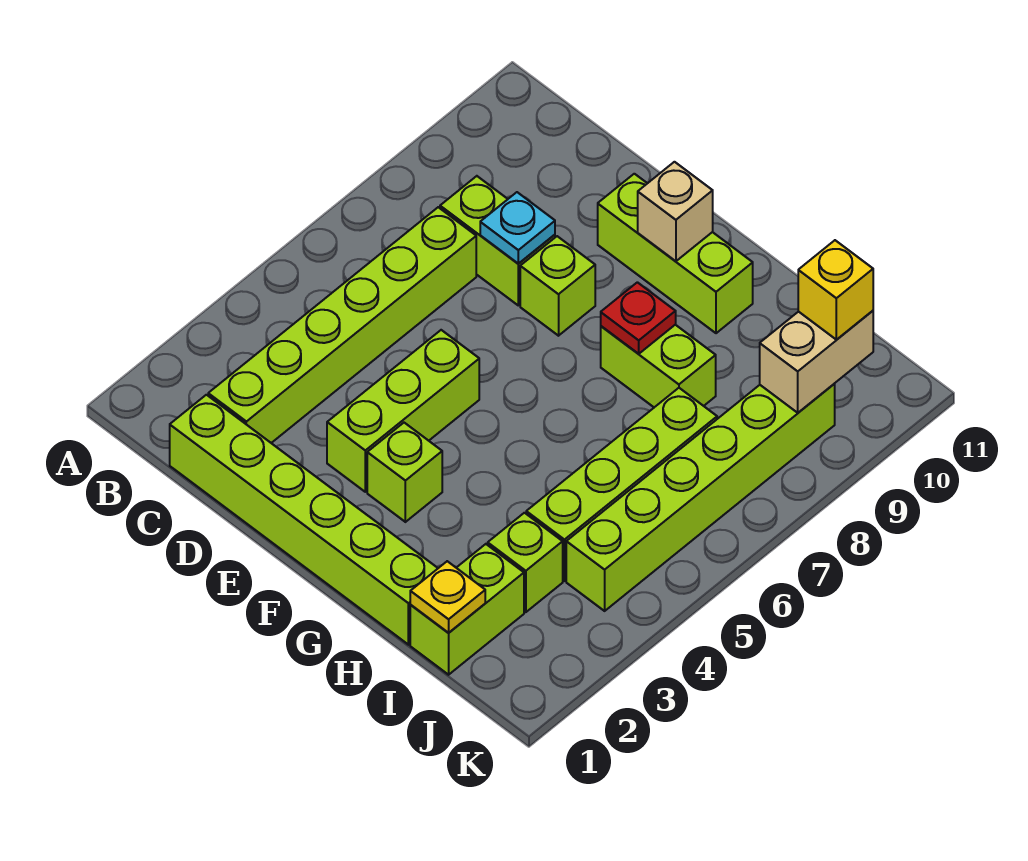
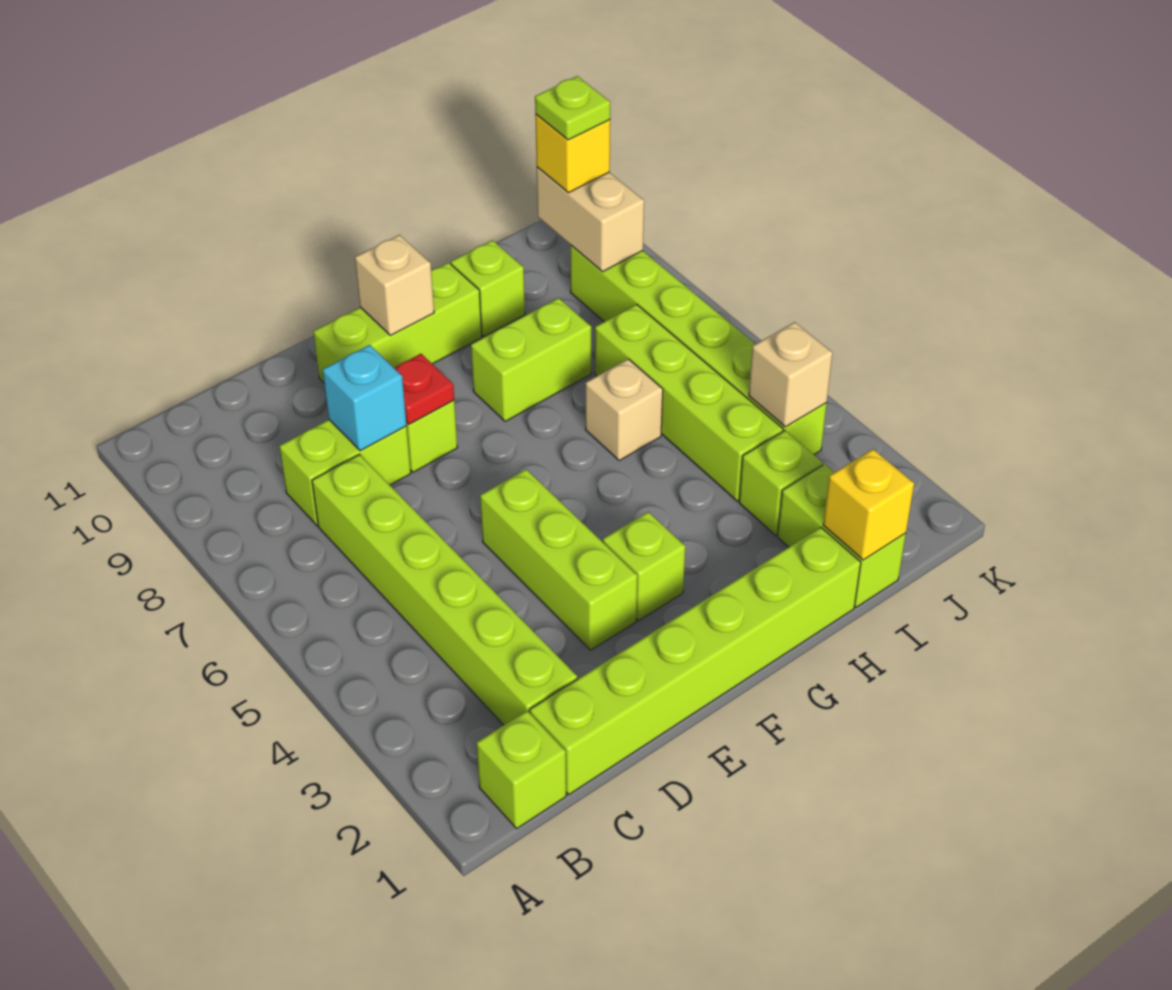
none -> lime 1x1 brick [477,711,566,828]
cyan 1x1 plate [480,192,555,264] -> cyan 1x1 brick [323,345,407,451]
red 1x1 plate [601,282,676,354] -> red 1x1 plate moved to [394,354,454,424]
none -> tan 1x1 brick [586,359,663,461]
none -> lime 1x1 brick [451,240,525,336]
yellow 1x1 plate [410,561,485,633] -> yellow 1x1 brick [823,449,914,560]
none -> tan 1x1 brick [749,322,833,427]
none -> lime 1x1 plate [535,76,610,140]

